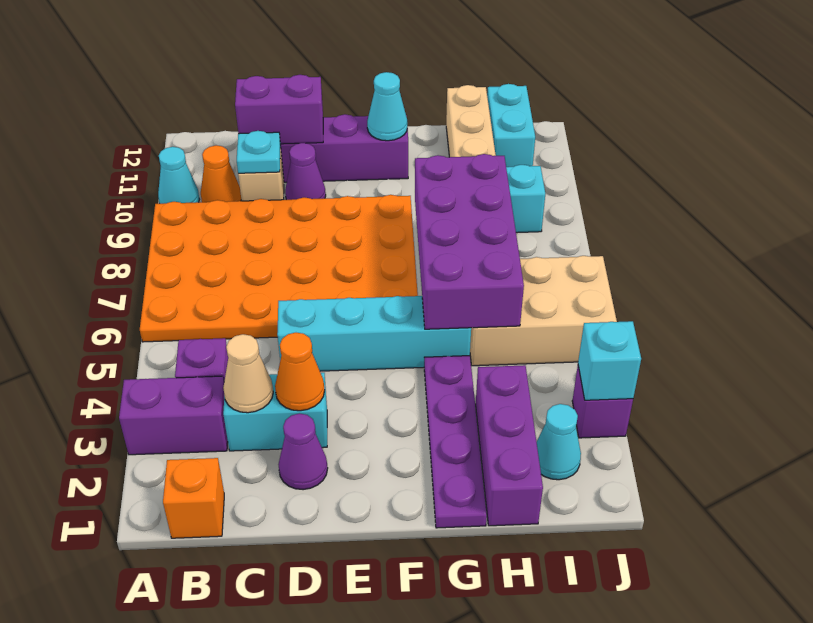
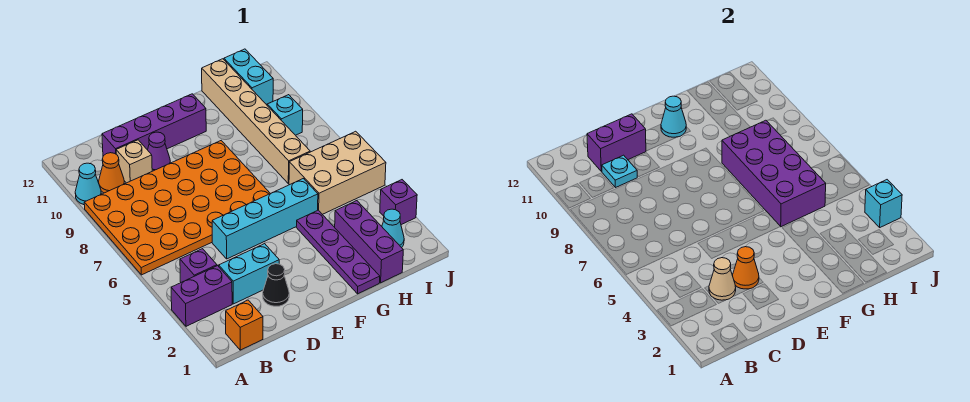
purple 1x1 cone [278,413,328,490] -> black 1x1 cone [263,264,289,306]

